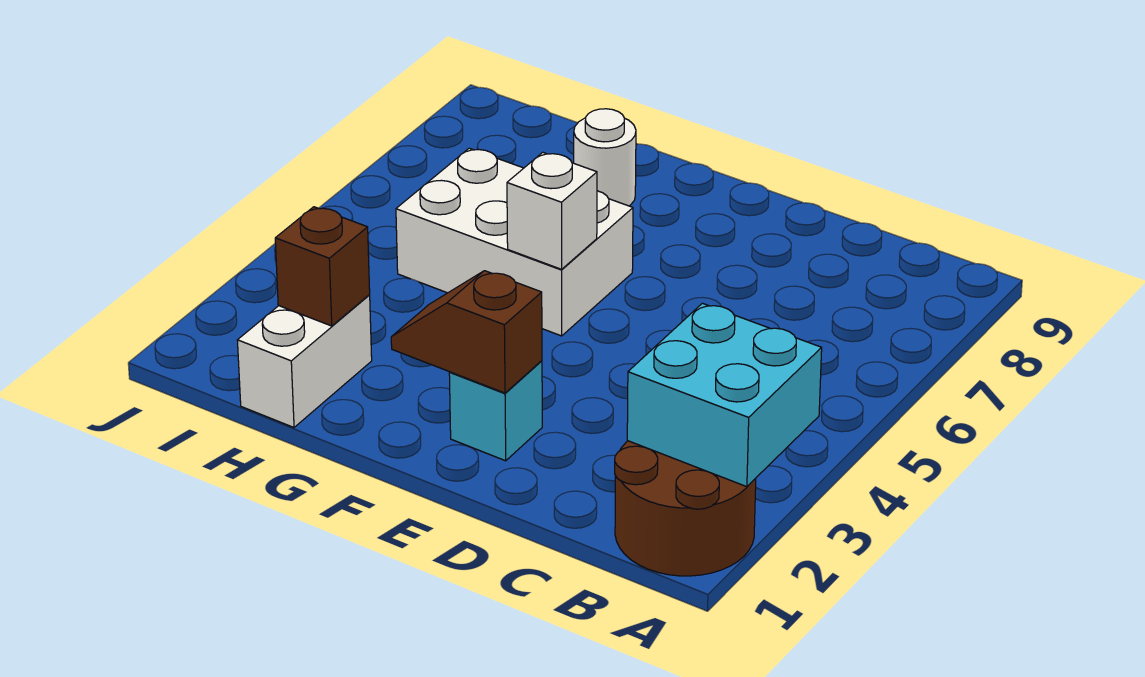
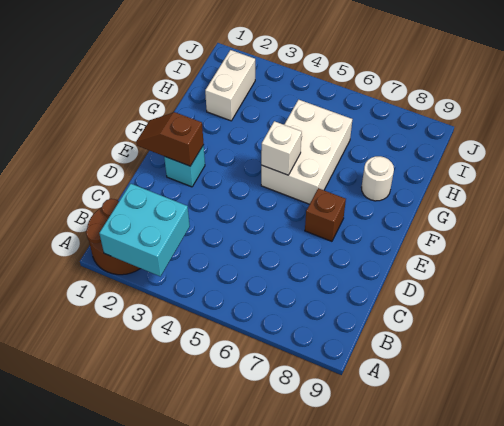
brown 1x2 slope [391,271,542,393] -> brown 1x2 slope turned to [136,112,204,166]
white 1x2 brick [237,295,372,427] -> white 1x2 brick turned to [205,50,255,121]
brown 1x1 brick [275,207,370,326] -> brown 1x1 brick moved to [305,188,346,241]

